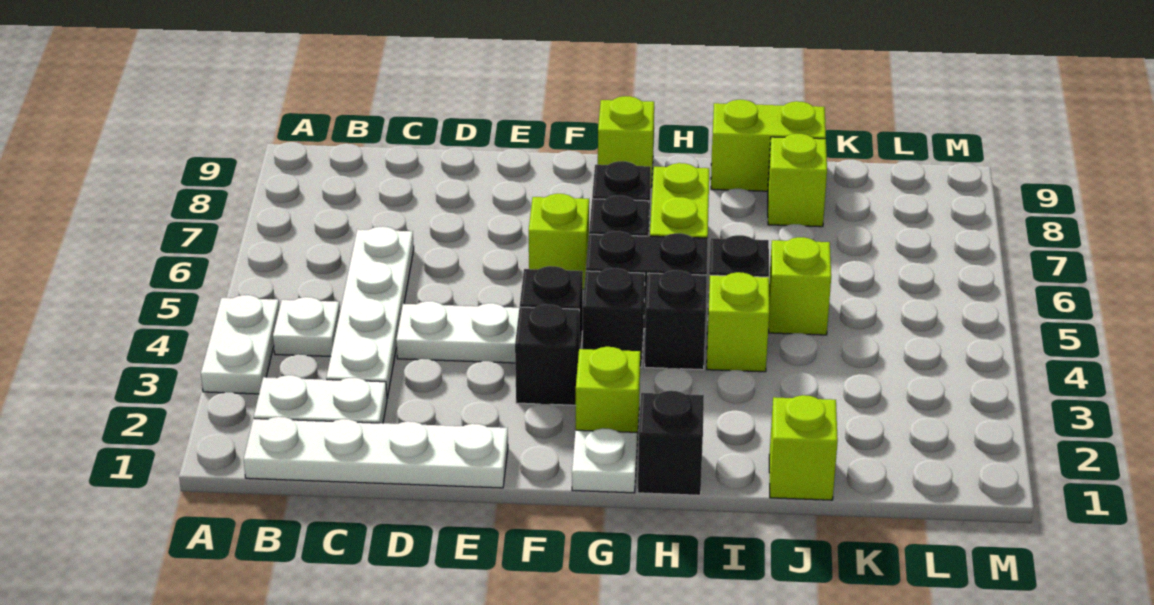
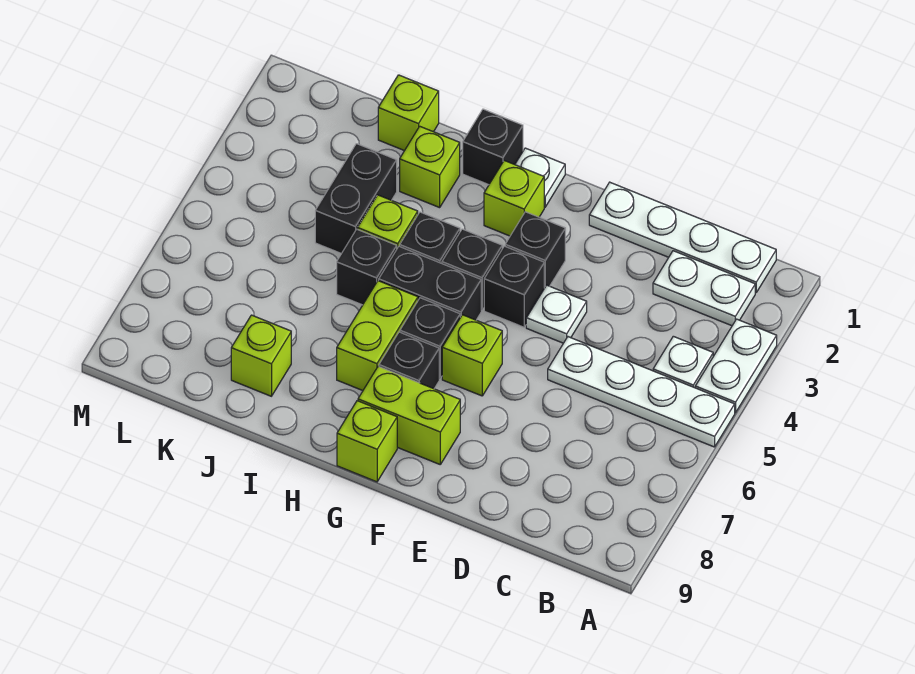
white 1x4 plate [326,227,414,398] -> white 1x4 plate turned to [548,337,735,447]
white 1x2 plate [396,301,519,363] -> white 1x1 plate [526,285,587,343]
lime 1x2 brick [711,100,826,191] -> lime 1x2 brick moved to [358,366,460,464]
none -> black 1x2 brick [315,144,397,254]
lime 1x1 brick [769,237,831,335] -> lime 1x1 brick moved to [400,126,460,208]

